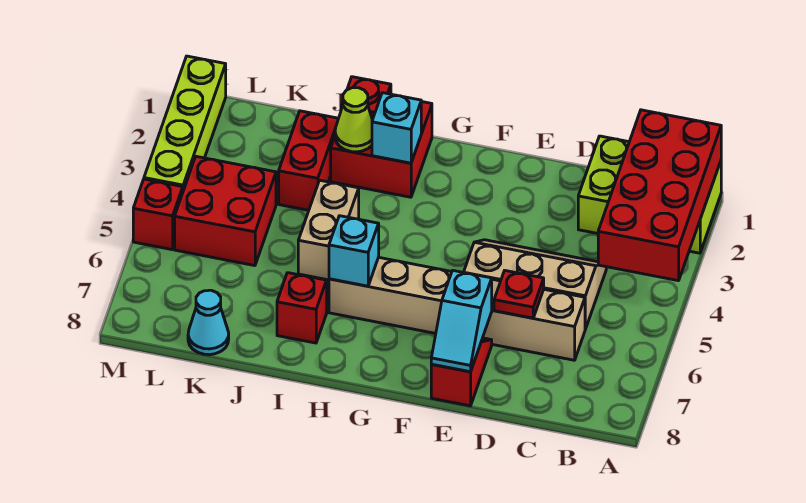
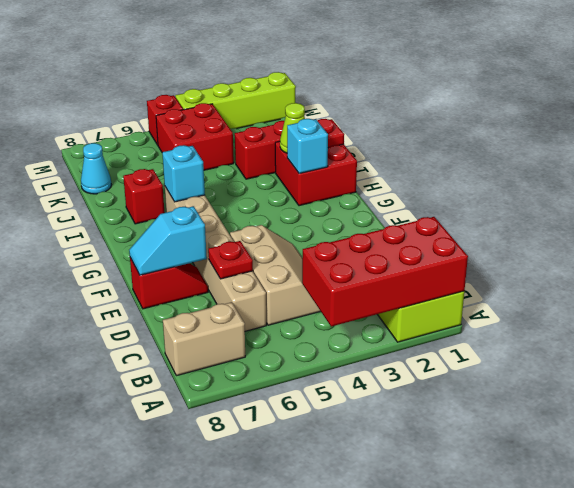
tan 1x2 brick [298,180,359,280] -> tan 1x2 brick moved to [163,302,245,376]

